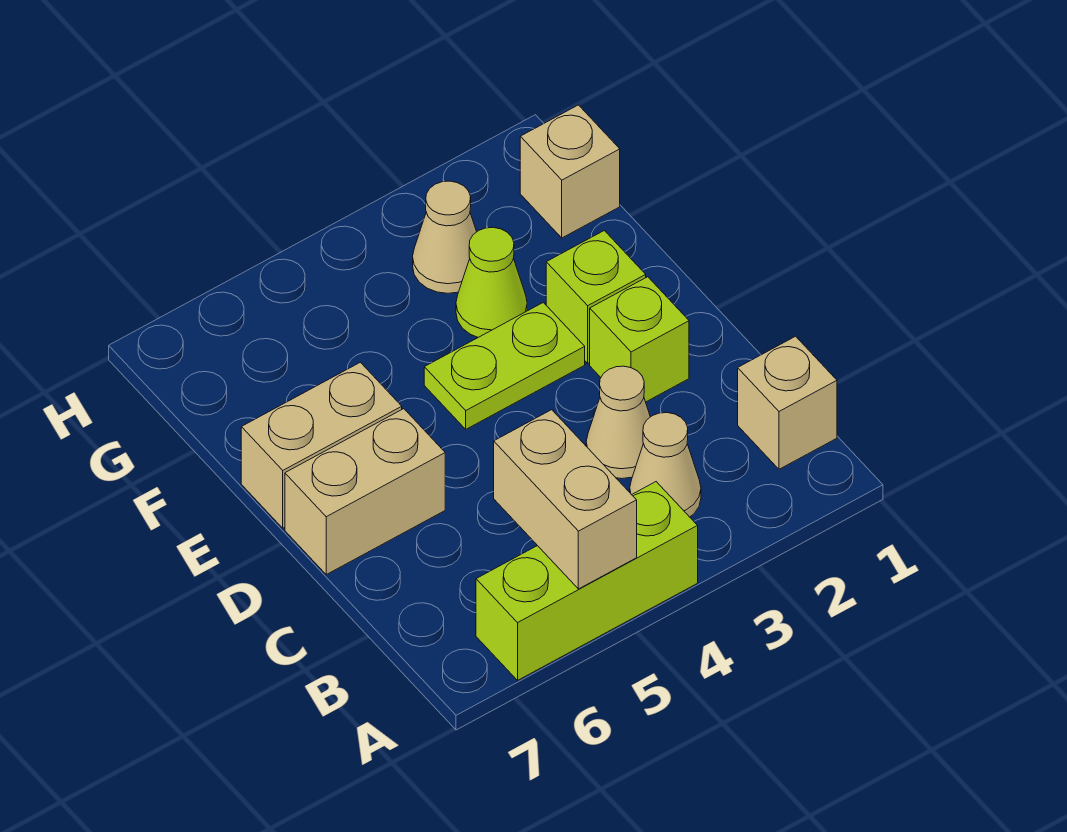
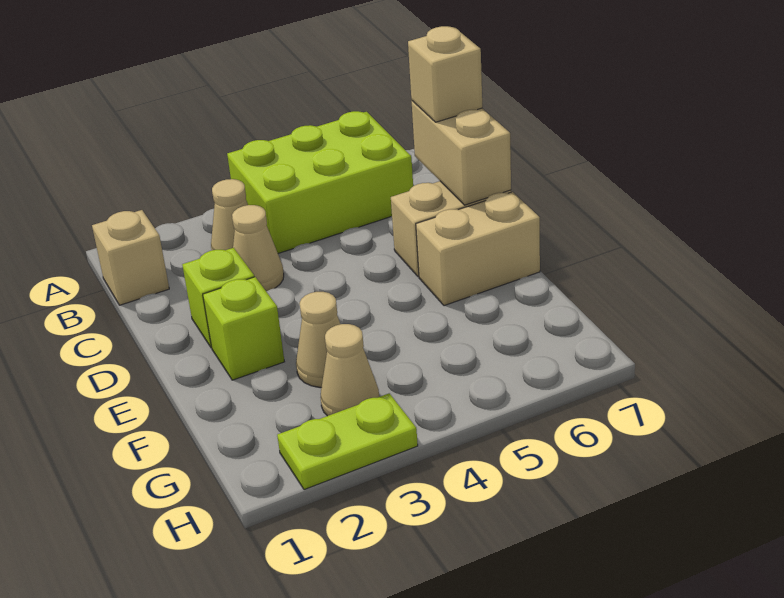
lime 1x3 brick [476,482,698,680] -> lime 2x3 brick [227,111,413,253]
tan 1x2 brick [494,410,637,589] -> tan 1x2 brick moved to [412,101,511,205]
lime 1x2 plate [424,302,585,429] -> lime 1x2 plate moved to [277,393,418,490]
lime 1x1 cone [456,227,527,337] -> tan 1x1 cone [296,292,340,387]
tan 1x1 brick [520,105,620,238] -> tan 1x1 brick moved to [408,26,482,122]

